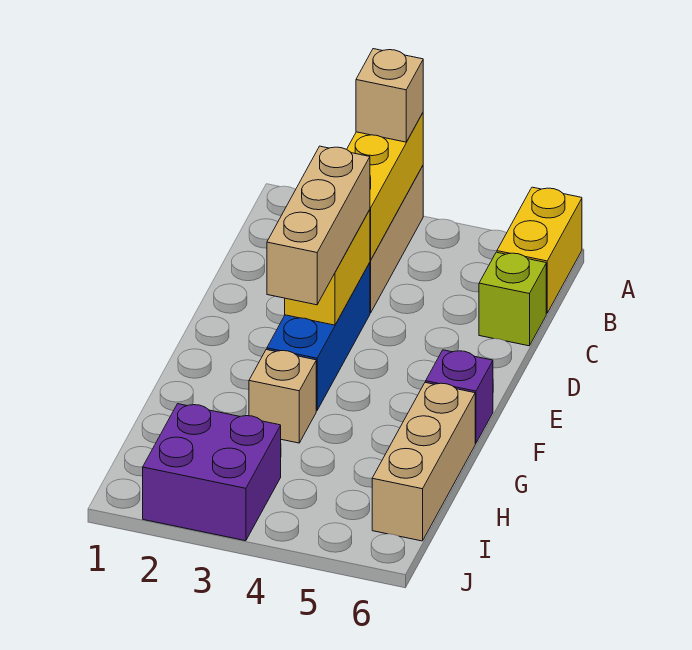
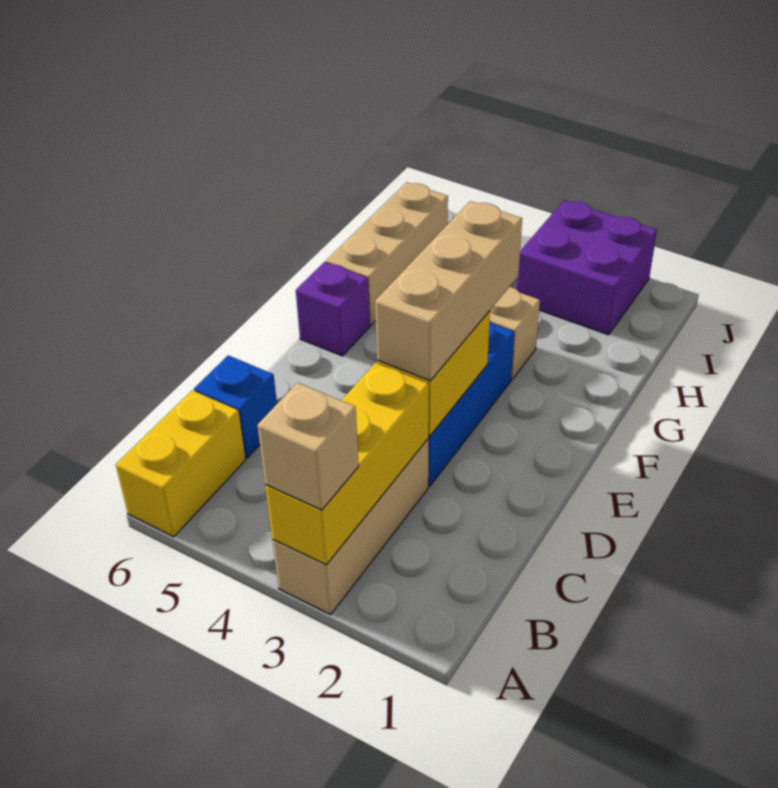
lime 1x1 brick [479,252,546,346] -> blue 1x1 brick [194,355,277,458]

